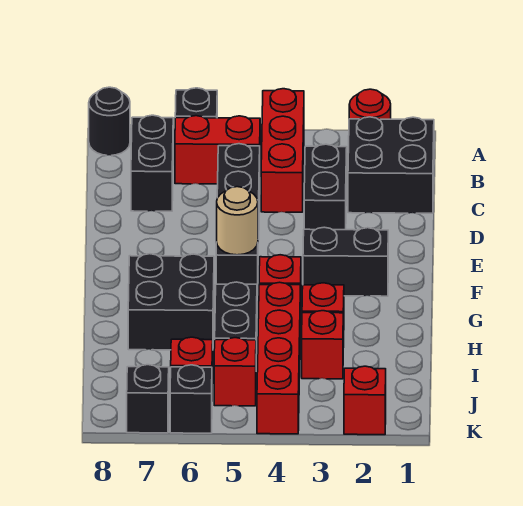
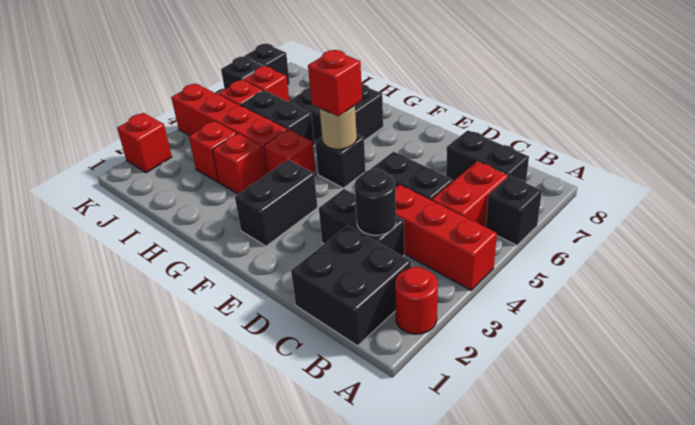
black 1x1 round brick [89,87,130,155] -> black 1x1 round brick moved to [355,169,396,235]
none -> red 1x1 brick [308,50,362,116]

